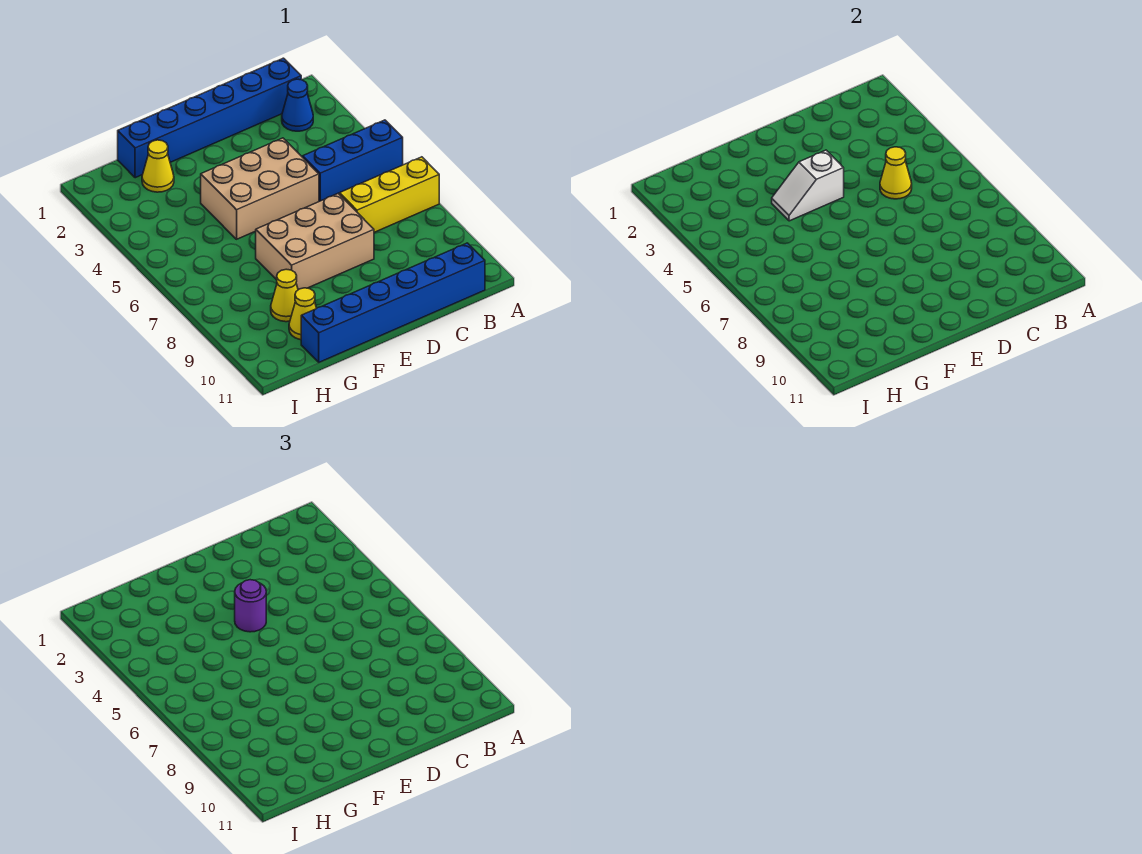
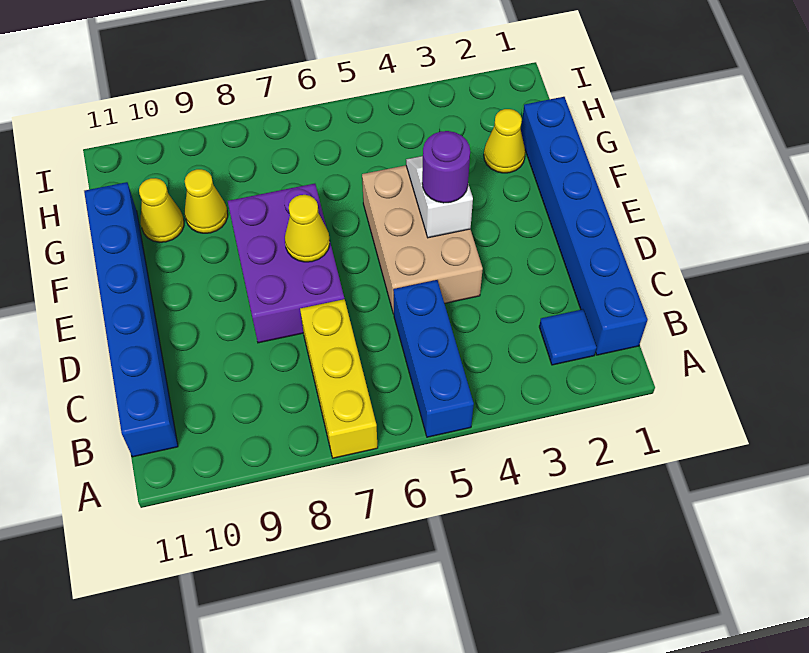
blue 1x1 cone [282,79,313,131] -> blue 1x1 tile [539,309,597,365]
yellow 1x1 cone [880,147,912,199] -> yellow 1x1 cone moved to [285,195,330,262]
tan 2x3 brick [256,194,374,290] -> purple 2x3 brick [228,184,344,343]

